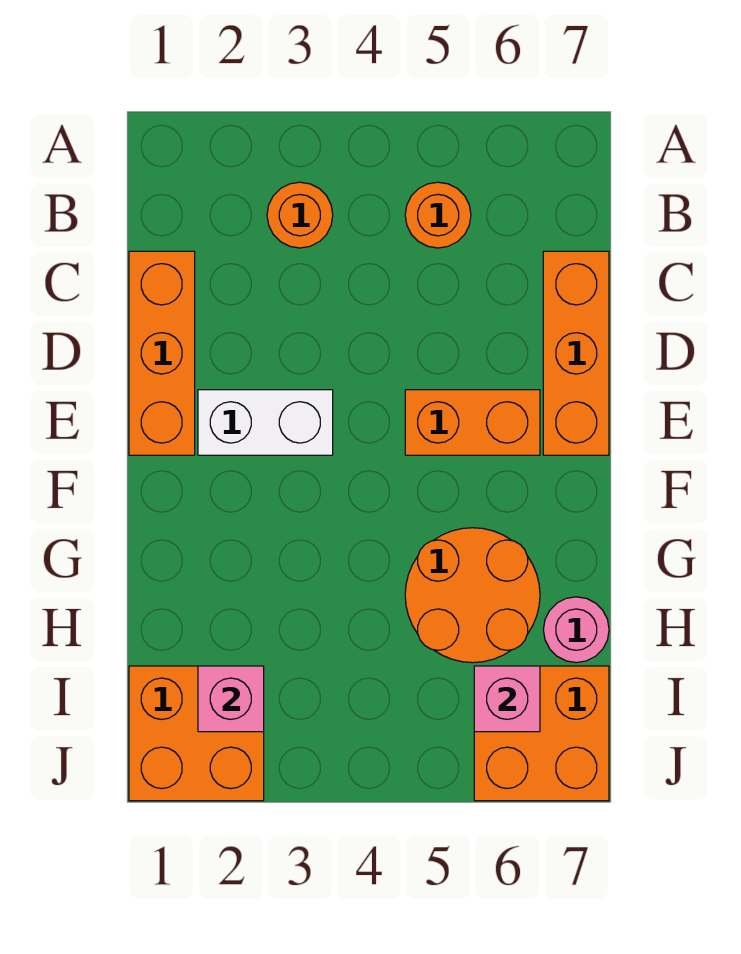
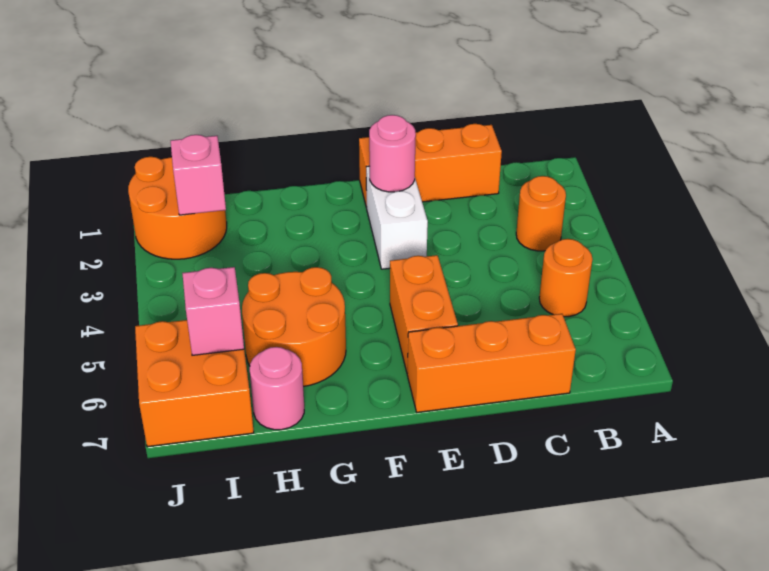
none -> pink 1x1 round brick [369,115,416,192]
orange 2x2 brick [129,666,264,801] -> orange 2x2 round brick [128,157,227,259]

